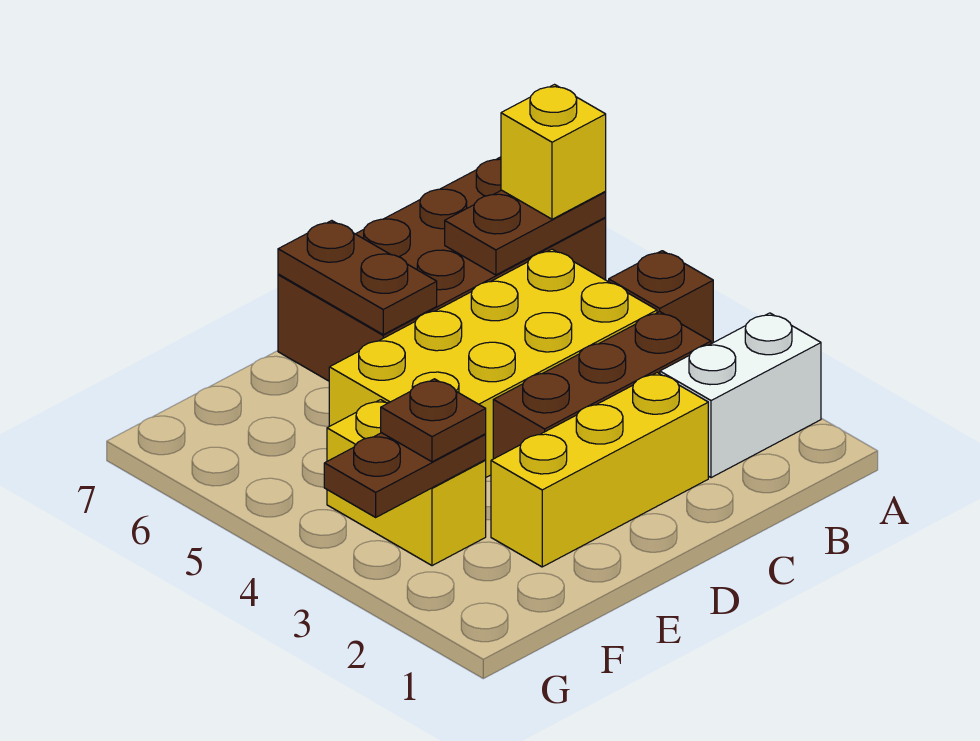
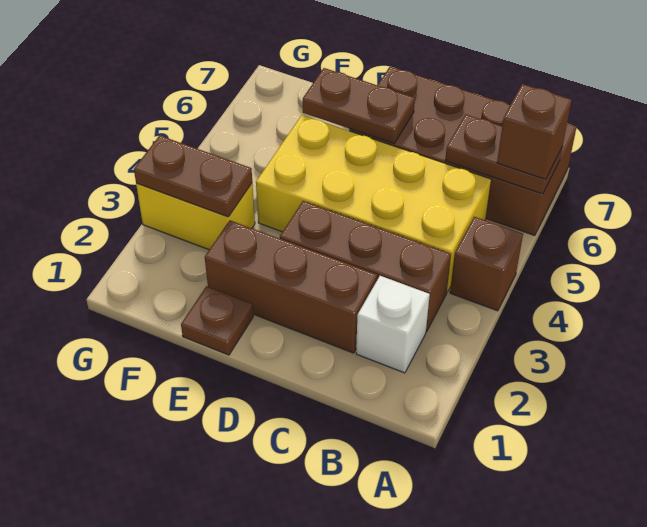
white 1x2 brick [660,313,821,478] -> white 1x1 brick [356,276,430,373]
yellow 1x1 brick [501,85,606,219] -> brown 1x1 brick [497,84,572,179]
yellow 1x3 brick [491,373,708,567] -> brown 1x3 brick [205,220,377,353]
brown 1x2 plate [278,221,437,334] -> brown 1x2 plate turned to [303,68,415,144]
yellow 1x2 brick [327,400,486,566] -> yellow 1x2 brick turned to [136,183,255,250]
brown 1x1 plate [381,379,486,462] -> brown 1x1 plate moved to [181,286,253,355]

